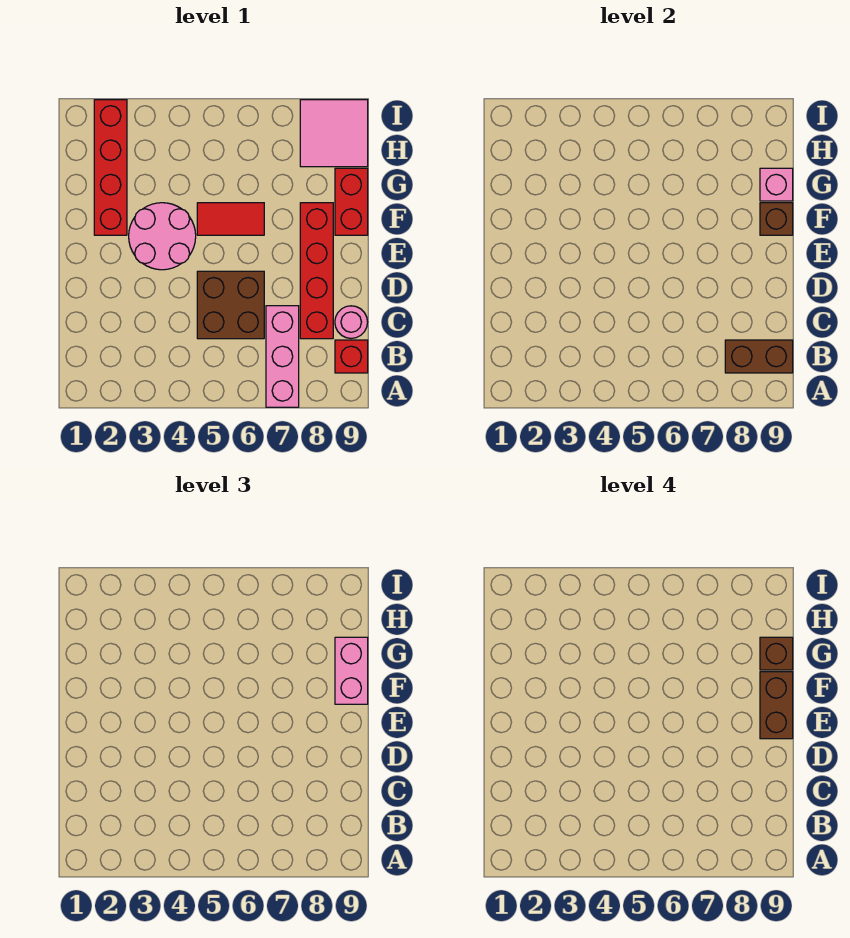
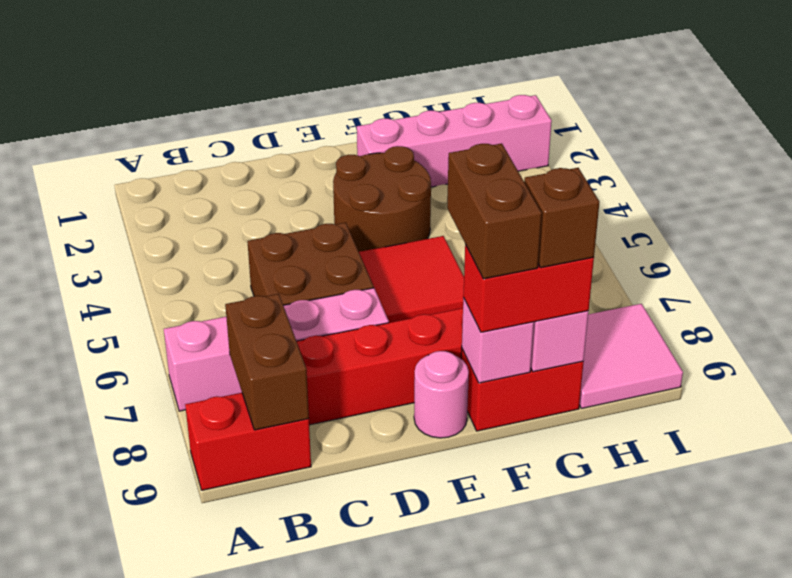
pink 1x3 brick [266,306,299,407] -> pink 1x4 brick [164,288,389,411]
red 1x1 brick [335,340,368,373] -> red 1x2 brick [185,393,311,490]
pink 1x1 round brick [335,306,368,338] -> pink 1x1 round brick moved to [414,351,469,438]
pink 2x2 round brick [129,203,196,270] -> brown 2x2 round brick [333,146,431,252]
brown 1x2 brick [760,672,793,739] -> brown 1x2 brick turned to [447,144,542,279]
red 1x4 brick [94,100,127,235] -> pink 1x4 brick [357,95,552,187]
red 1x2 tile [197,203,264,235] -> red 2x2 tile [359,236,464,323]
brown 1x1 brick [760,203,793,235] -> pink 1x1 brick [462,298,534,383]
pink 1x2 brick [335,637,368,704] -> red 1x2 brick [463,244,594,332]

